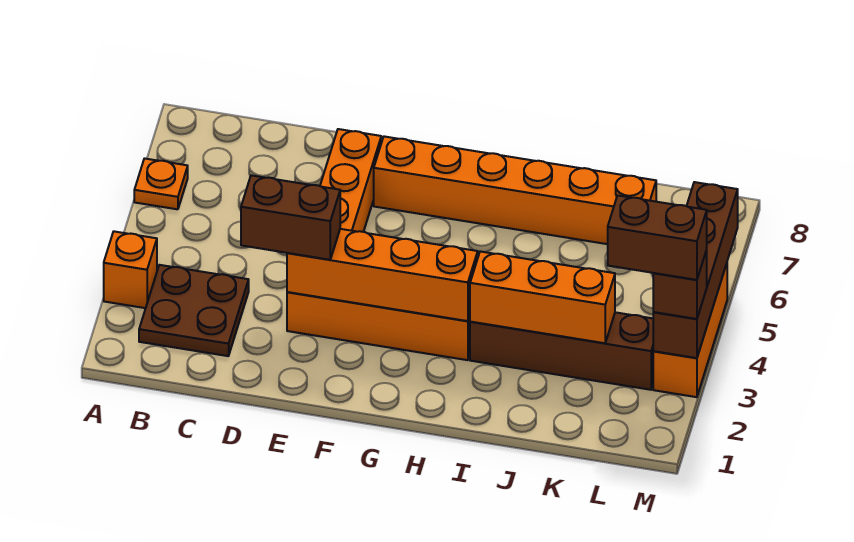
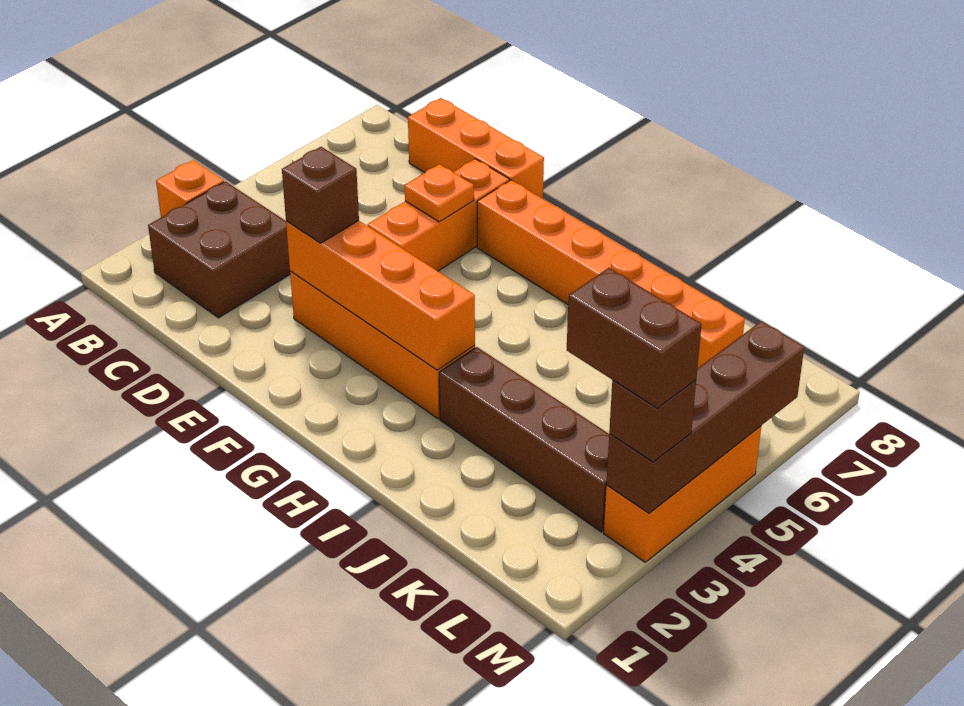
orange 1x1 plate [134,159,188,209] -> orange 1x1 plate moved to [405,164,474,222]
brown 2x2 plate [139,265,249,356] -> brown 2x2 brick [148,181,290,318]
brown 1x2 brick [241,175,340,260] -> brown 1x1 brick [282,147,359,243]
orange 1x3 brick [470,251,615,343] -> orange 1x3 brick moved to [408,98,544,199]

